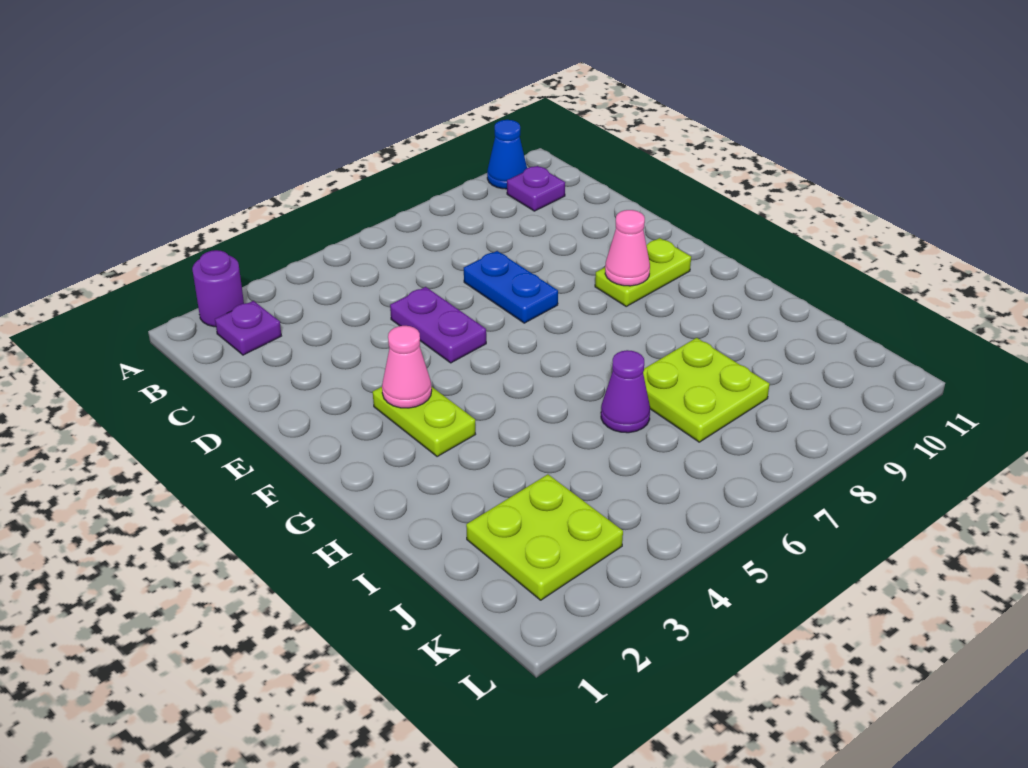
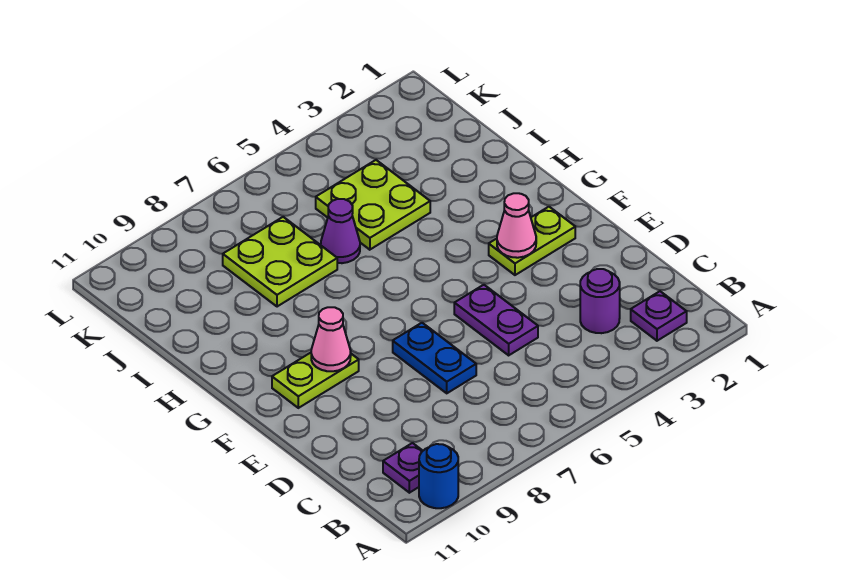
purple 1x1 round brick [192,250,244,327] -> purple 1x1 round brick moved to [580,269,620,333]
blue 1x1 cone [487,120,527,189] -> blue 1x1 round brick [419,444,458,508]
lime 1x2 plate [373,386,476,457] -> lime 1x2 plate turned to [489,207,575,275]
lime 2x2 plate [466,474,623,600] -> lime 2x2 plate moved to [316,160,430,250]

